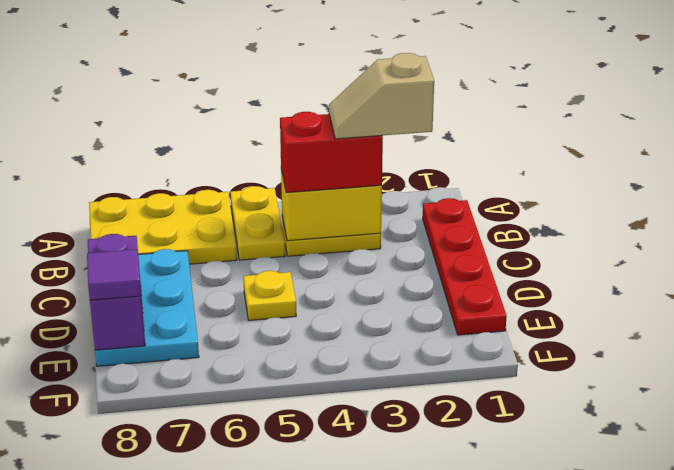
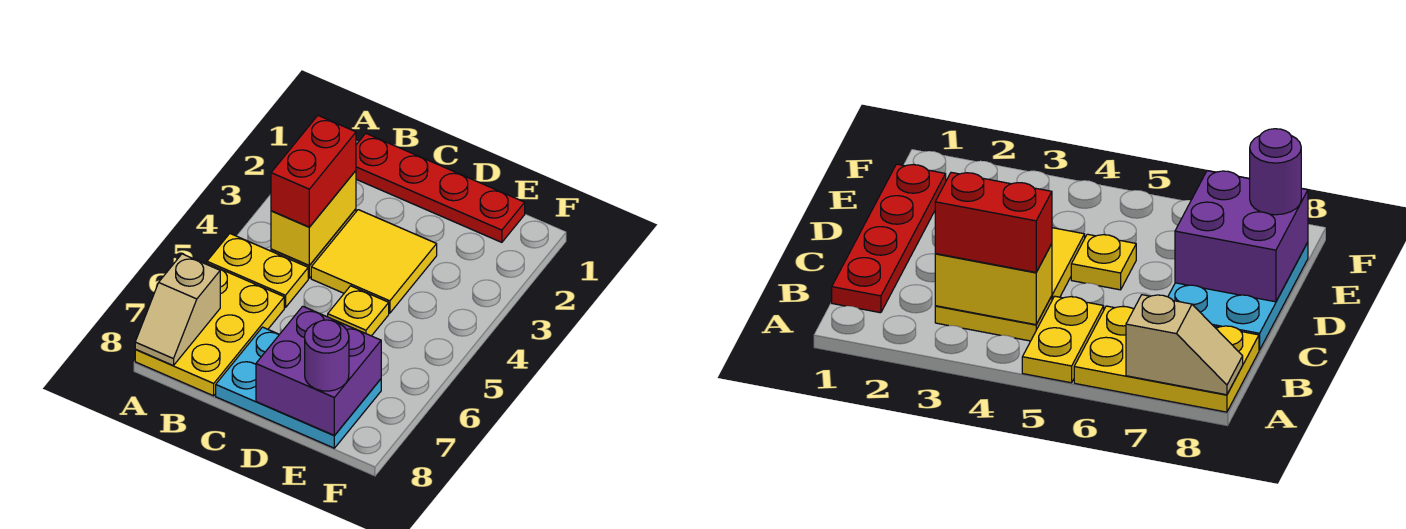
tan 1x2 slope [329,53,434,139] -> tan 1x2 slope moved to [135,254,220,366]
none -> yellow 2x2 tile [311,210,437,313]
purple 1x2 brick [88,234,145,350] -> purple 2x2 brick [256,306,381,435]
purple 1x1 tile [87,249,141,300] -> purple 1x1 round brick [305,320,349,391]

